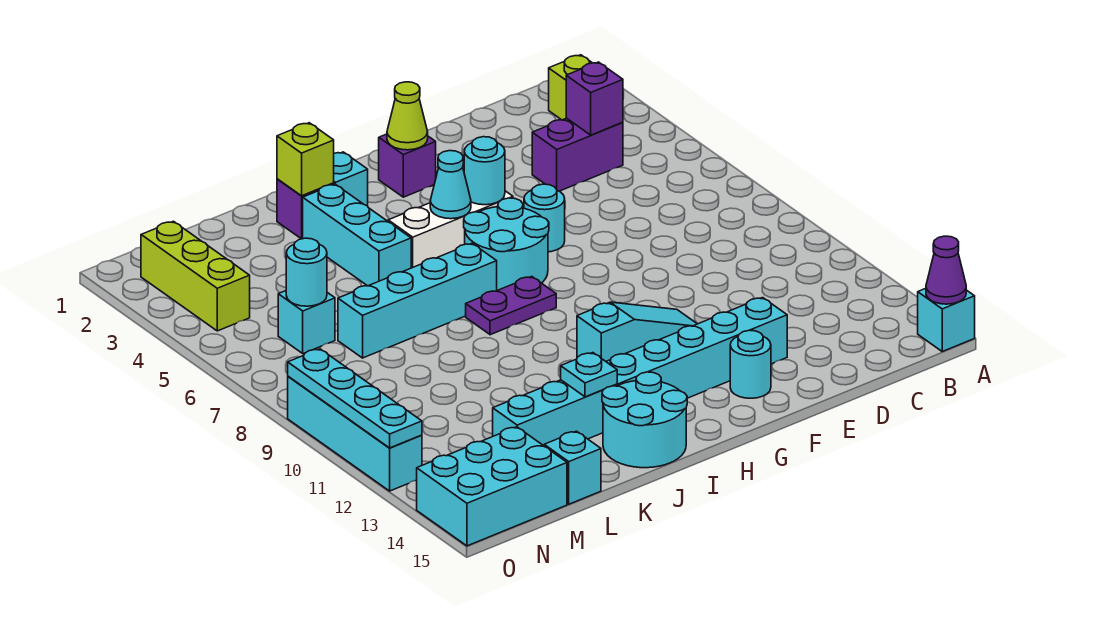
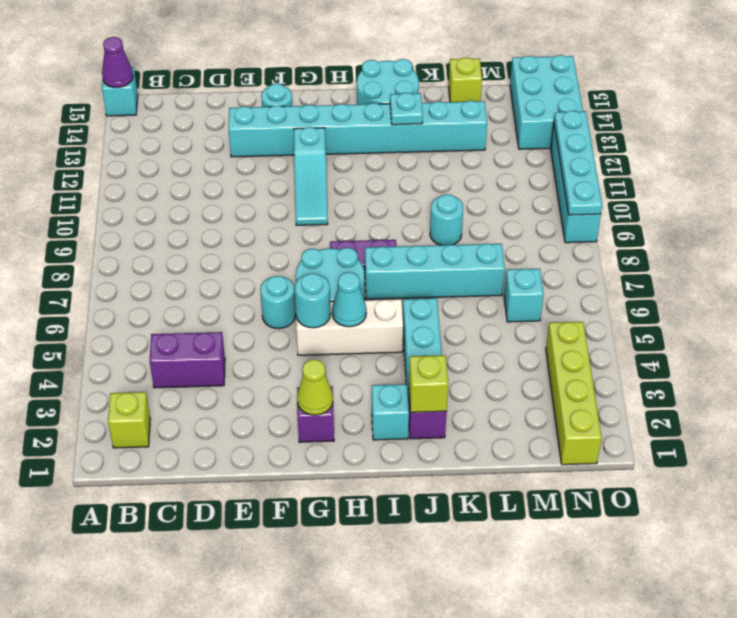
purple 1x1 brick [566,62,623,135] -> none
cyan 1x3 slope [577,302,697,361] -> cyan 1x3 slope turned to [294,127,328,225]
cyan 1x1 brick [544,431,601,504] -> lime 1x1 brick [449,57,482,102]
cyan 1x1 round brick [286,238,327,306] -> cyan 1x1 round brick moved to [430,194,463,245]
cyan 2x3 brick [417,427,567,546] -> cyan 2x3 brick turned to [510,55,583,149]
lime 1x3 brick [141,221,250,331] -> lime 1x4 brick [546,322,602,465]

